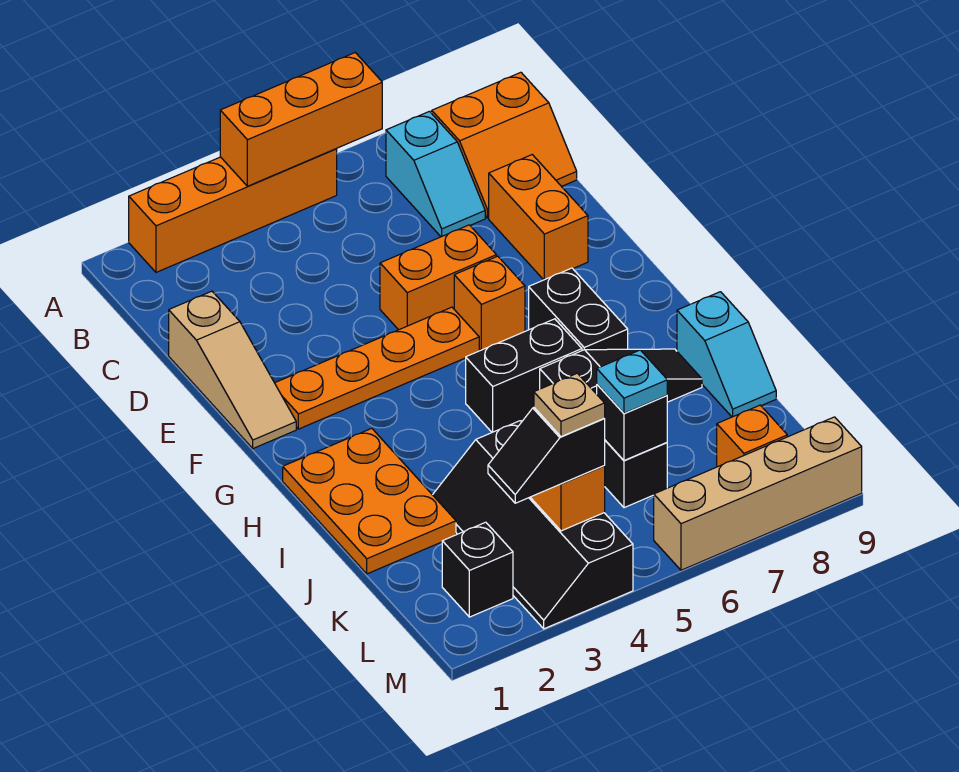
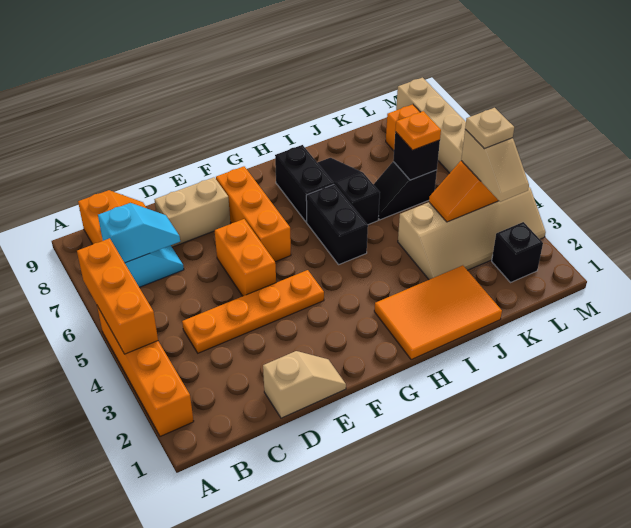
tan 1x3 slope [169,291,296,448] -> tan 1x2 slope [263,351,346,418]
orange 1x2 brick [489,155,588,280] -> tan 1x2 brick [154,177,230,247]
orange 1x4 plate [275,307,479,429] -> orange 1x4 plate turned to [182,270,324,353]
orange 1x1 brick [454,256,525,350] -> orange 1x3 brick [216,166,291,262]
black 1x2 brick [529,268,628,350] -> black 1x2 brick turned to [275,145,334,222]
orange 2x3 plate [283,428,456,574] -> orange 2x3 tile [374,265,502,360]
cyan 1x2 slope [677,292,776,417] -> cyan 1x2 slope moved to [98,203,180,263]
black 2x4 slope [433,421,633,629] -> tan 2x4 slope [398,187,546,280]
cyan 1x1 plate [597,350,667,413] -> orange 1x1 plate [395,111,441,150]
black 1x2 slope [488,408,605,503] -> tan 1x2 slope [461,129,529,202]

